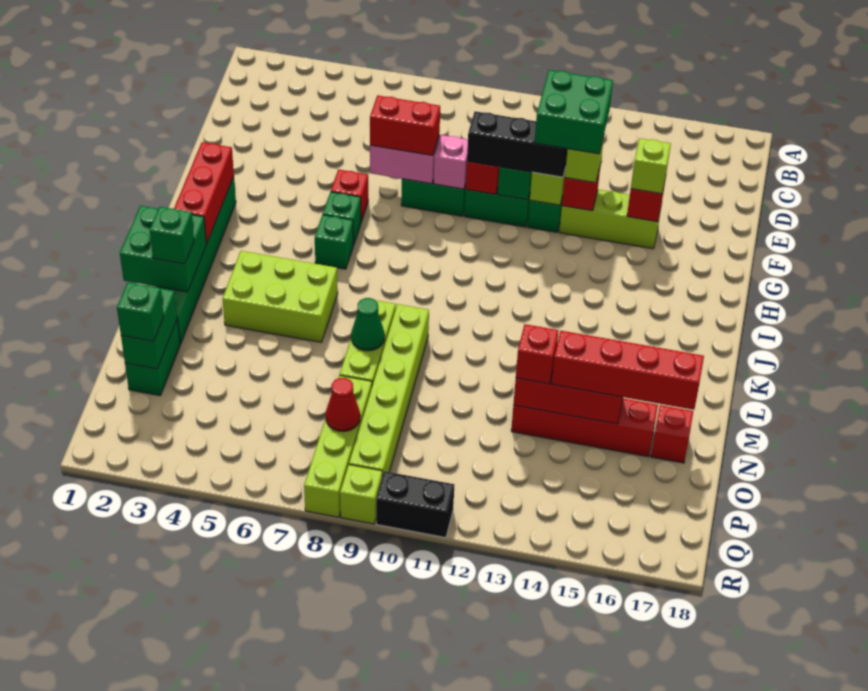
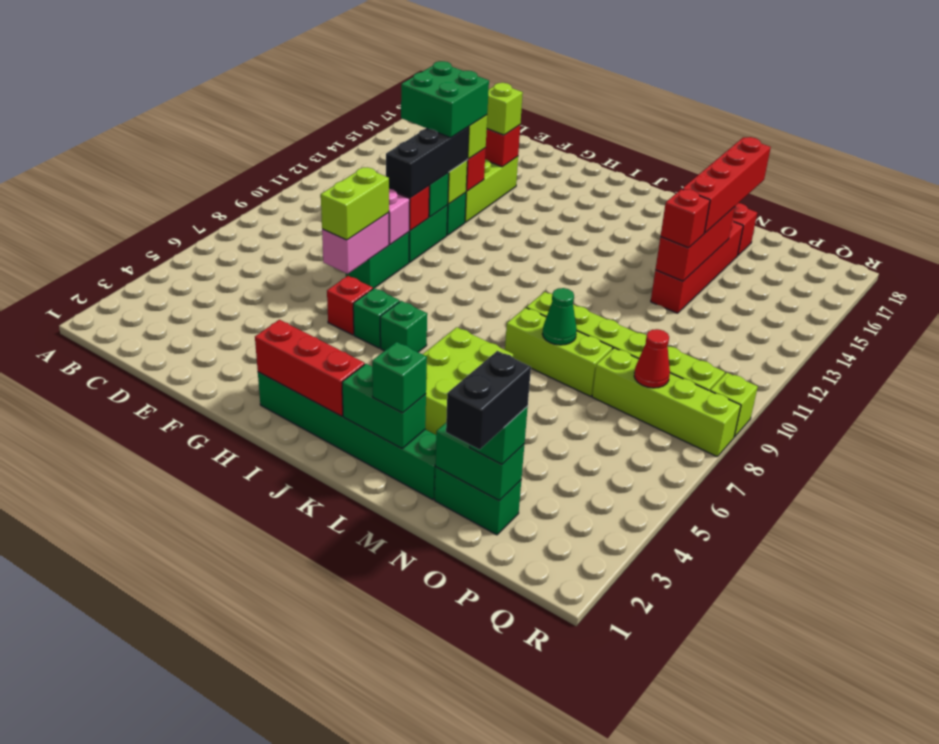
red 1x2 brick [370,95,440,156] -> lime 1x2 brick [321,167,389,240]
green 2x2 brick [120,206,207,292] -> green 1x2 brick [342,364,426,448]
black 1x2 brick [376,471,454,538] -> black 1x2 brick moved to [446,351,531,450]

